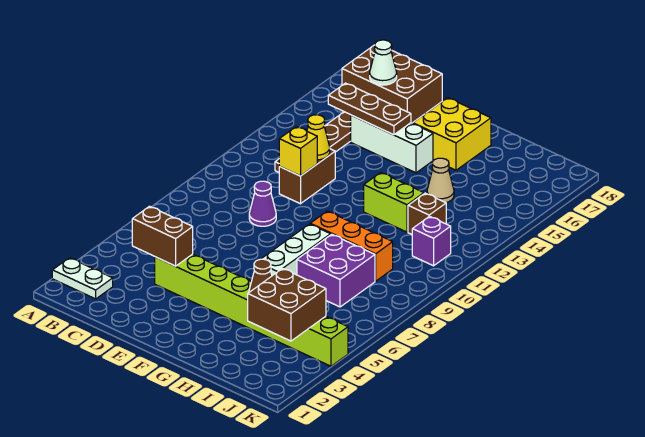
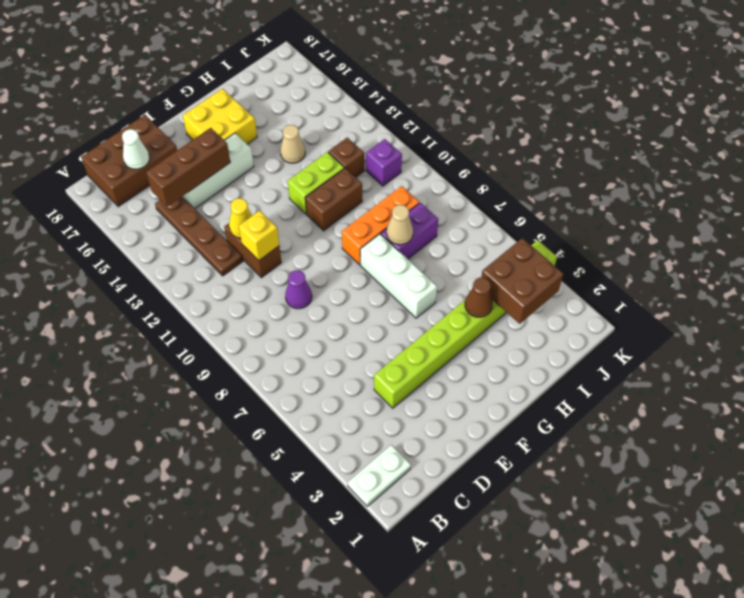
brown 1x2 brick [132,206,193,266] -> brown 1x2 brick moved to [305,168,362,231]
brown 1x3 plate [328,83,411,135] -> brown 1x3 brick [146,128,230,207]
purple 2x2 brick [297,234,375,307] -> purple 1x2 brick [381,203,438,259]
none -> tan 1x1 cone [387,205,413,245]

